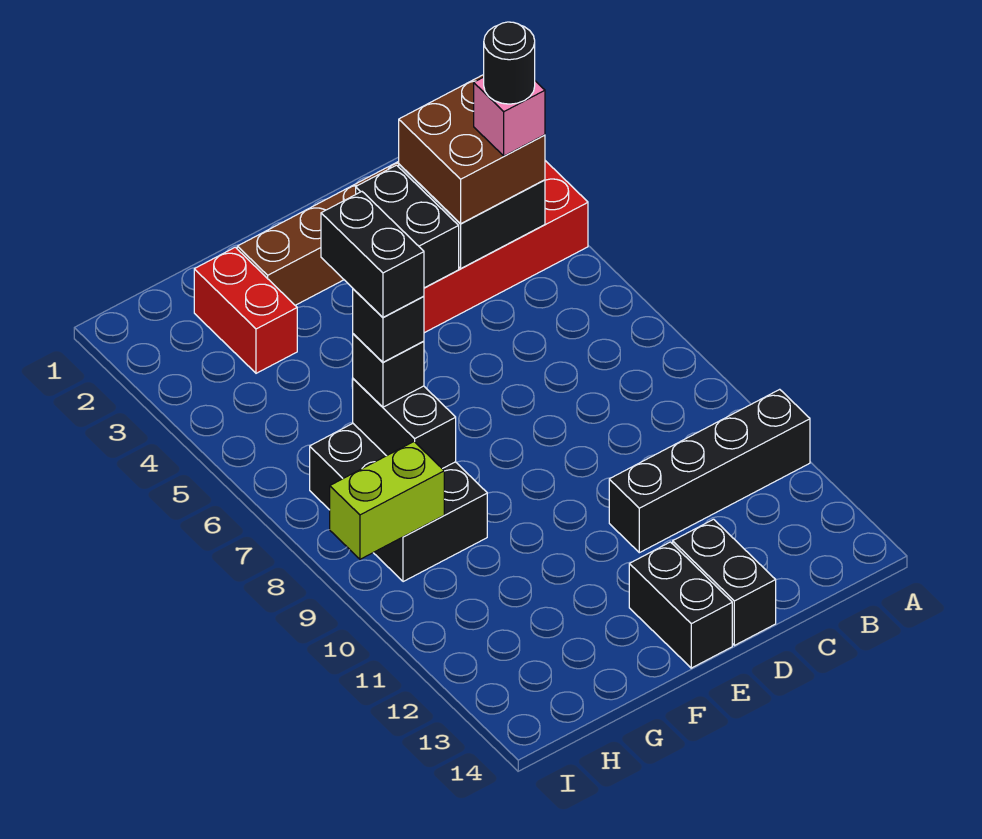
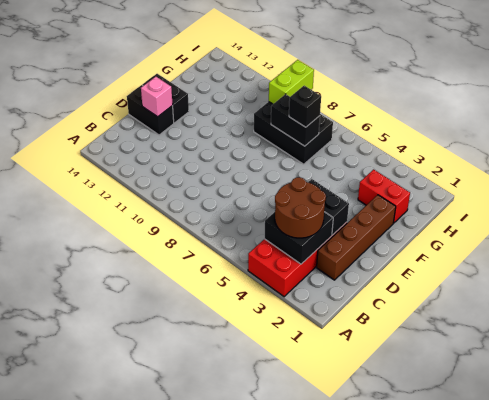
black 1x4 brick [609,389,810,553] -> none
brown 2x2 brick [399,75,545,223] -> brown 2x2 round brick [275,177,326,238]
pink 1x1 brick [474,77,545,156] -> pink 1x1 brick moved to [141,77,173,117]
black 1x1 round brick [484,22,535,104] -> none
black 1x2 brick [321,192,424,317] -> none
black 1x1 brick [353,289,424,362] -> none

